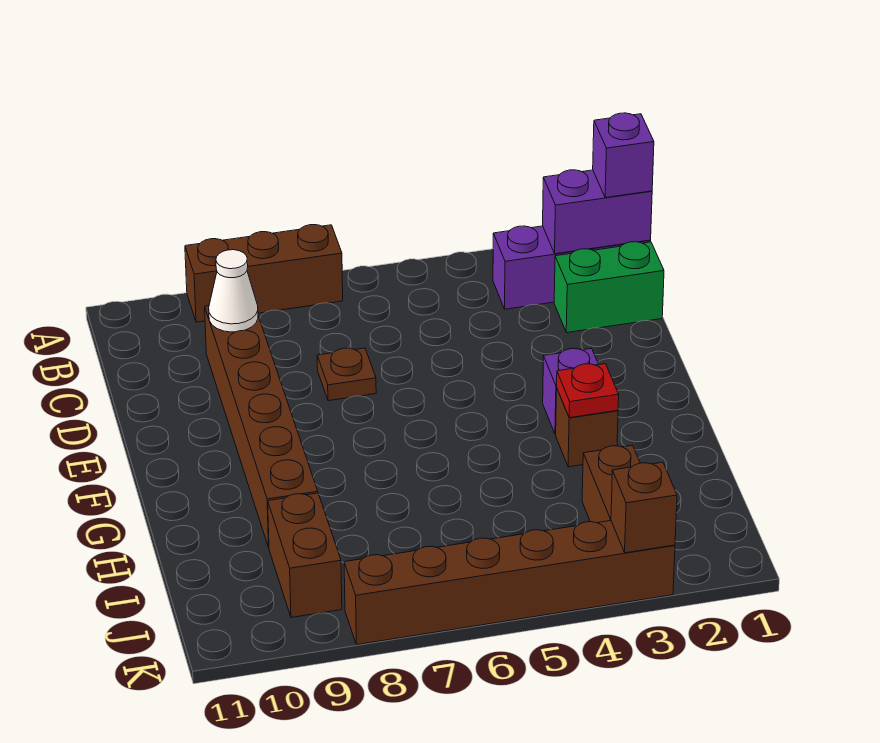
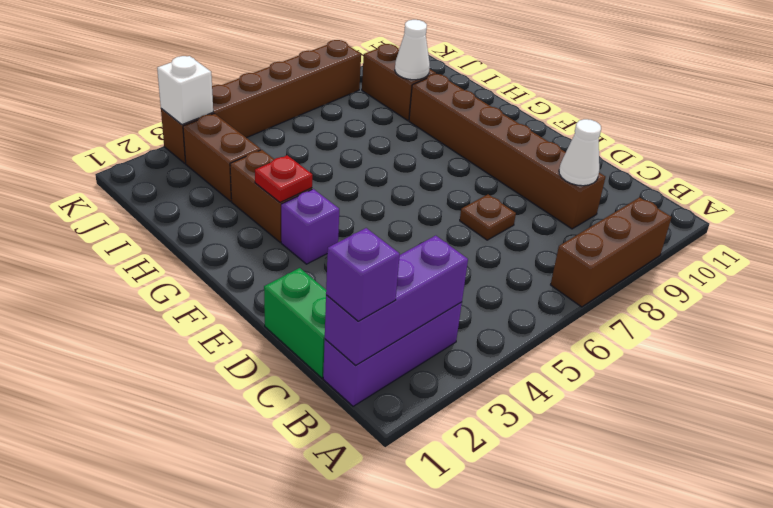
purple 1x2 brick [543,170,652,254] -> purple 1x3 brick [325,236,468,366]
green 1x2 brick [554,242,664,333] -> green 1x2 brick turned to [264,268,326,378]
brown 1x1 brick [556,389,618,467] -> brown 1x2 brick [230,150,312,242]
none -> white 1x1 cone [395,20,430,80]
brown 1x1 brick [611,462,677,553] -> white 1x1 brick [157,56,213,124]

